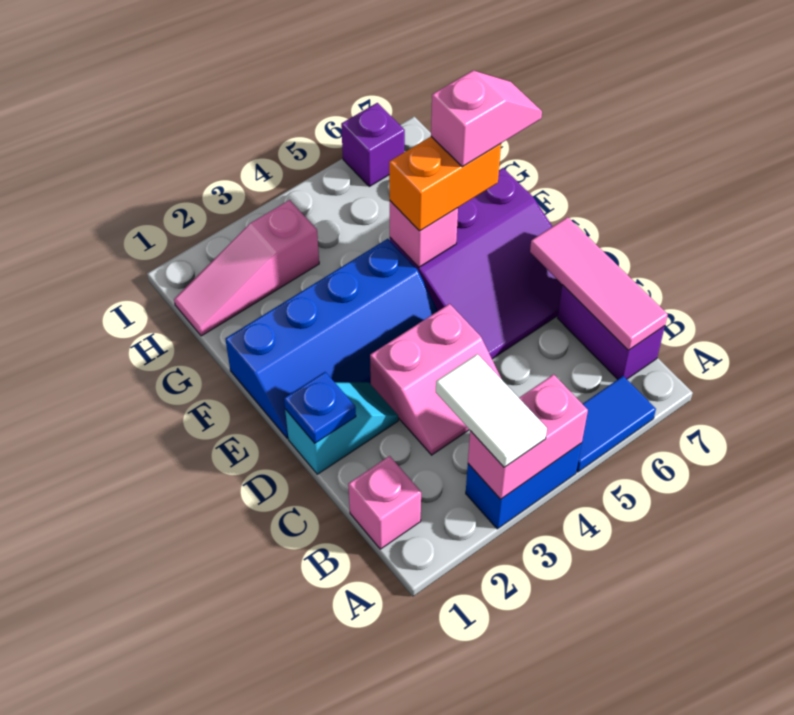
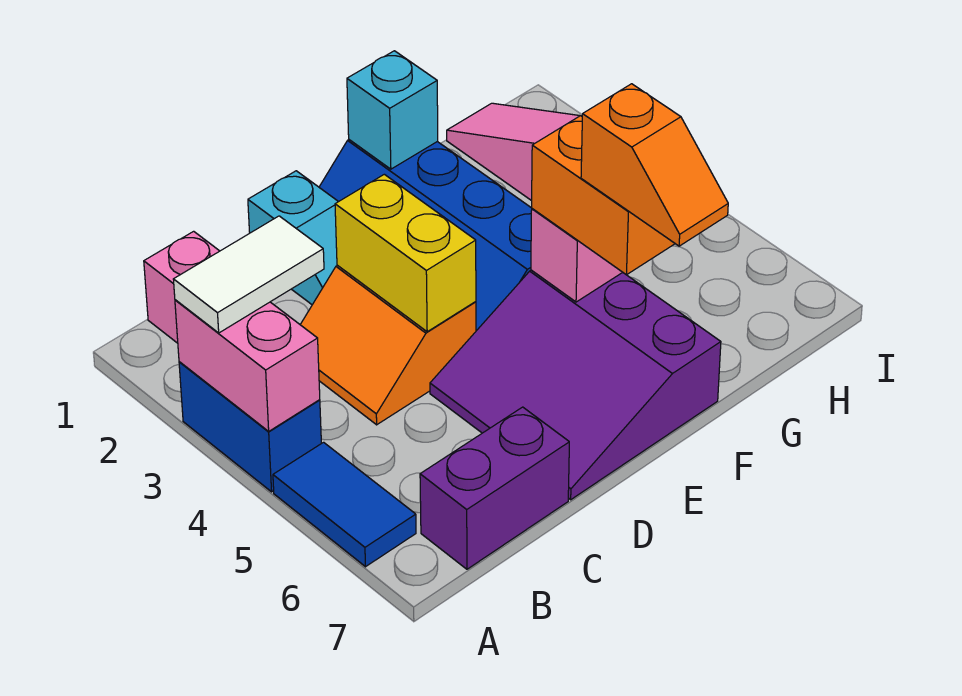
pink 1x3 tile [530,217,668,350] -> none
pink 2x2 slope [370,304,501,455] -> orange 2x2 slope [300,265,476,425]
blue 1x1 plate [284,372,356,443] -> none
none -> yellow 1x2 brick [335,174,476,332]
none -> cyan 1x1 brick [347,51,438,169]
pink 1x2 slope [431,70,542,167] -> orange 1x2 slope [581,84,728,246]
purple 1x1 brick [341,103,405,186] -> none

